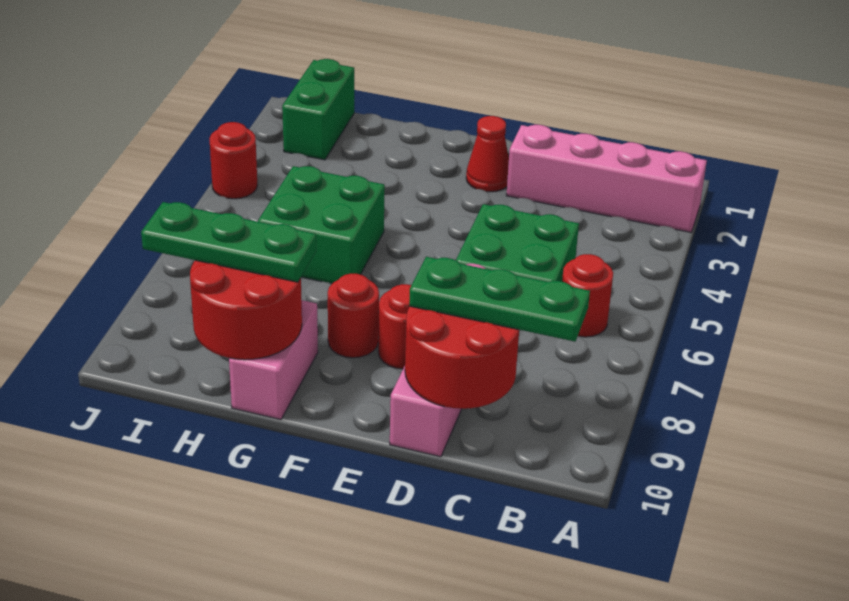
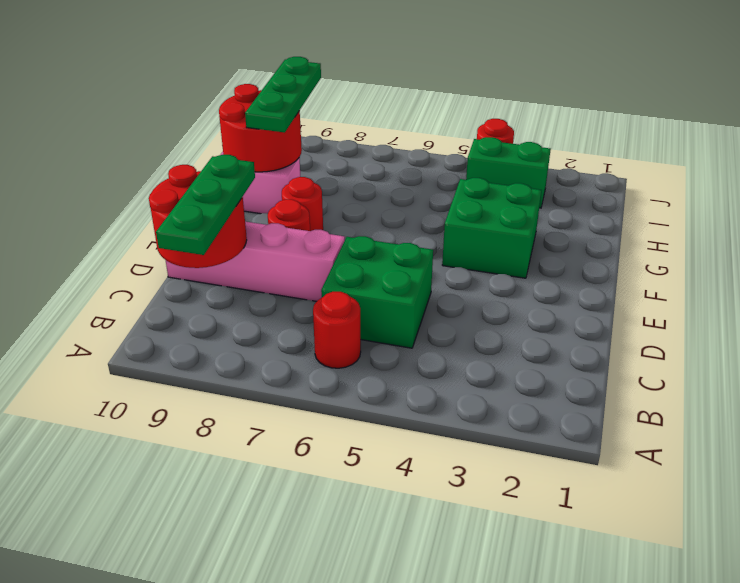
pink 1x4 brick [506,125,707,232] -> none
red 1x1 cone [466,116,509,192] -> none
green 2x2 brick [258,166,385,284] -> green 2x2 brick moved to [442,178,541,278]
green 1x2 brick [282,59,354,160] -> green 1x2 brick moved to [466,137,551,208]

